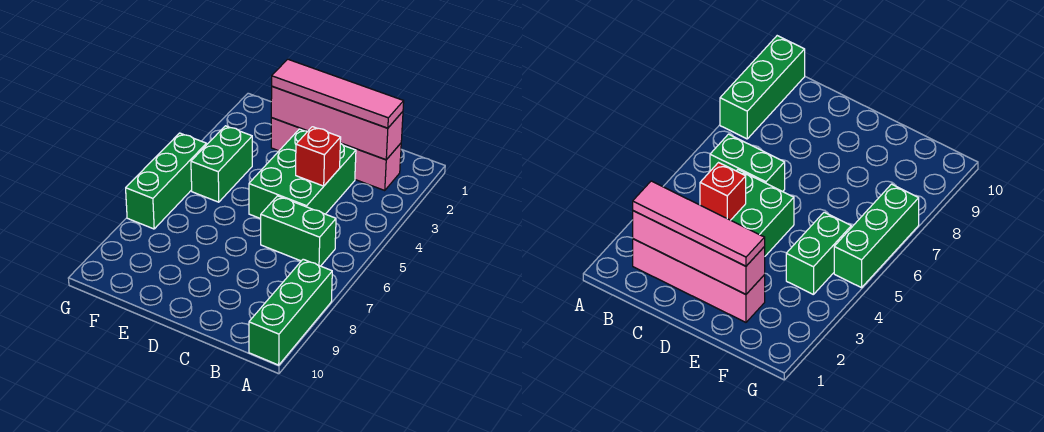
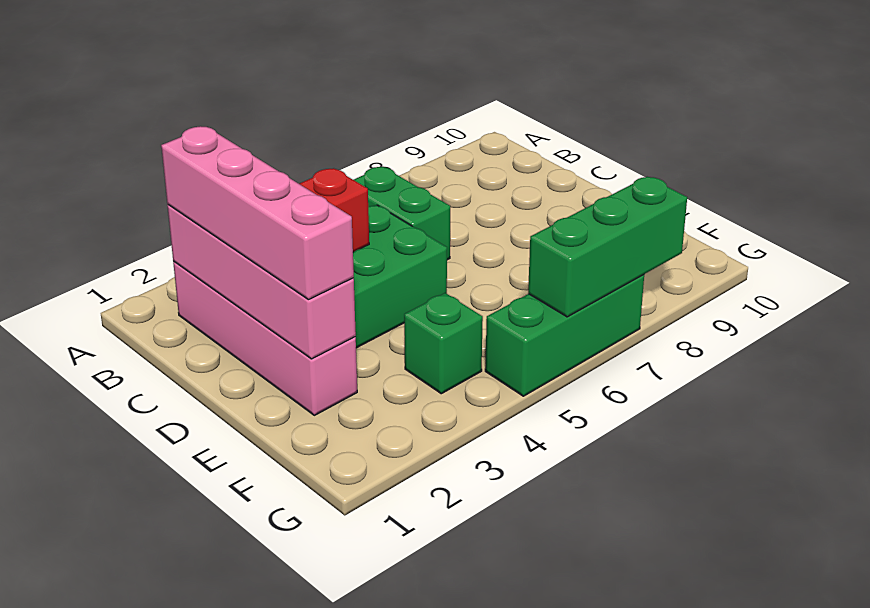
green 1x3 brick [249,259,332,365] -> green 1x3 brick moved to [528,177,687,317]
pink 1x4 tile [272,59,404,128] -> pink 1x4 brick [161,126,354,300]
green 1x2 brick [191,126,252,202] -> green 1x1 brick [404,293,483,394]

